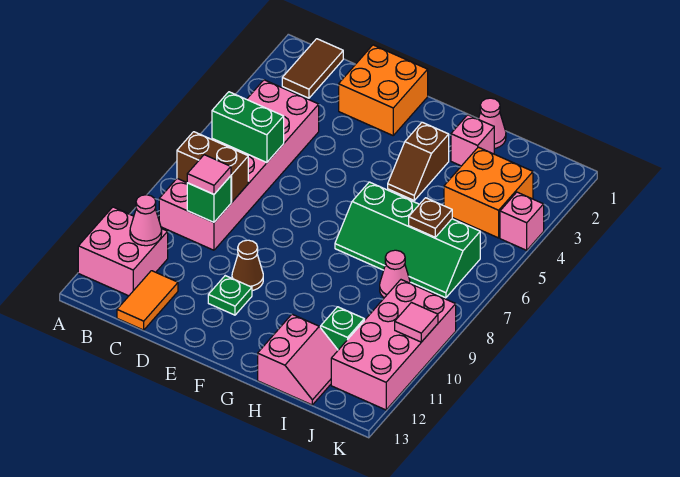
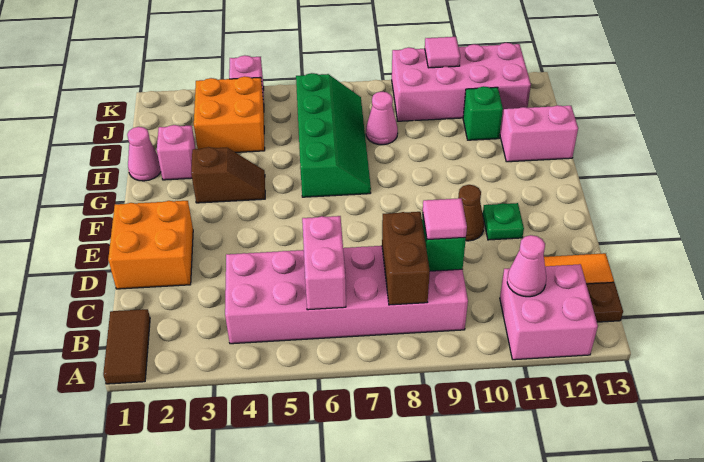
brown 1x2 tile [282,39,343,98] -> brown 1x2 tile turned to [103,309,150,384]
green 1x2 brick [212,92,284,163] -> pink 1x2 brick [302,216,346,310]
brown 1x1 plate [409,198,452,237] -> brown 1x1 plate moved to [586,282,623,322]

